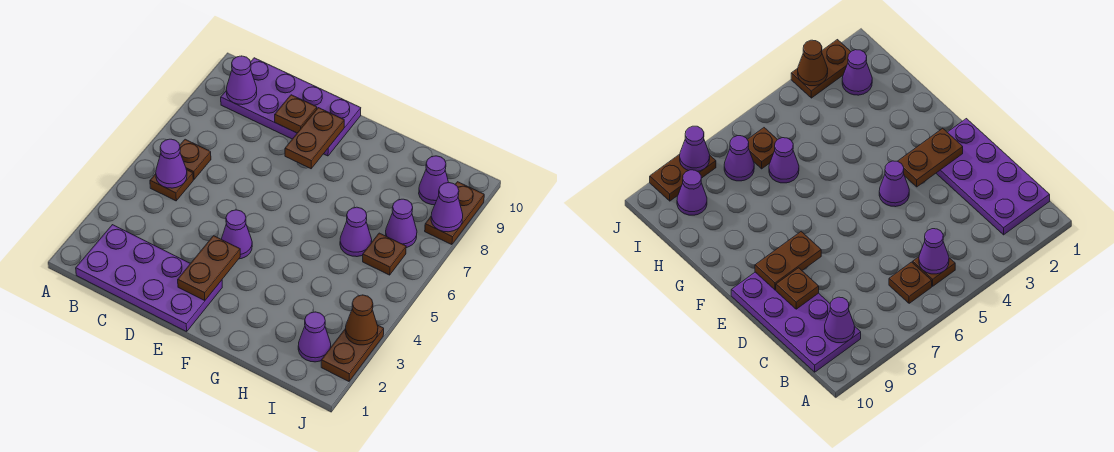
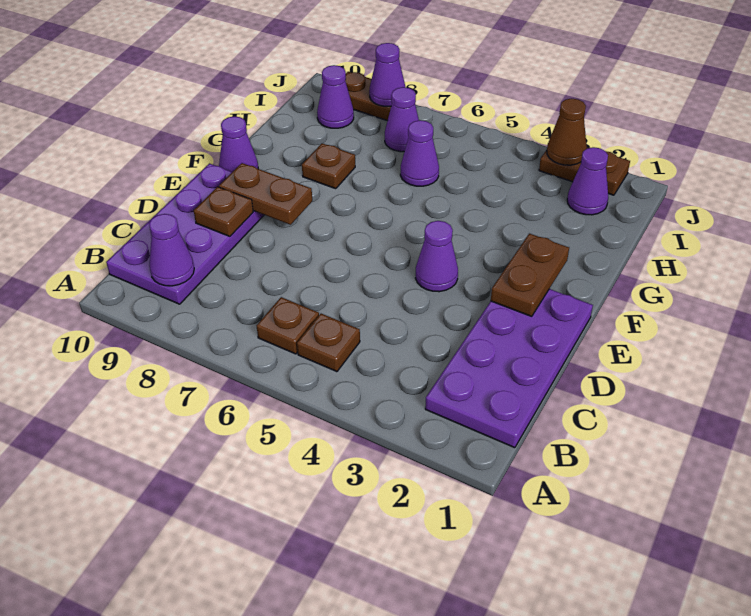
purple 1x1 cone [156,139,187,188] -> purple 1x1 cone moved to [219,116,258,172]
brown 1x2 plate [178,236,240,301] -> brown 1x2 plate turned to [491,234,569,316]
brown 1x1 plate [363,233,406,275] -> brown 1x1 plate moved to [302,143,355,189]

